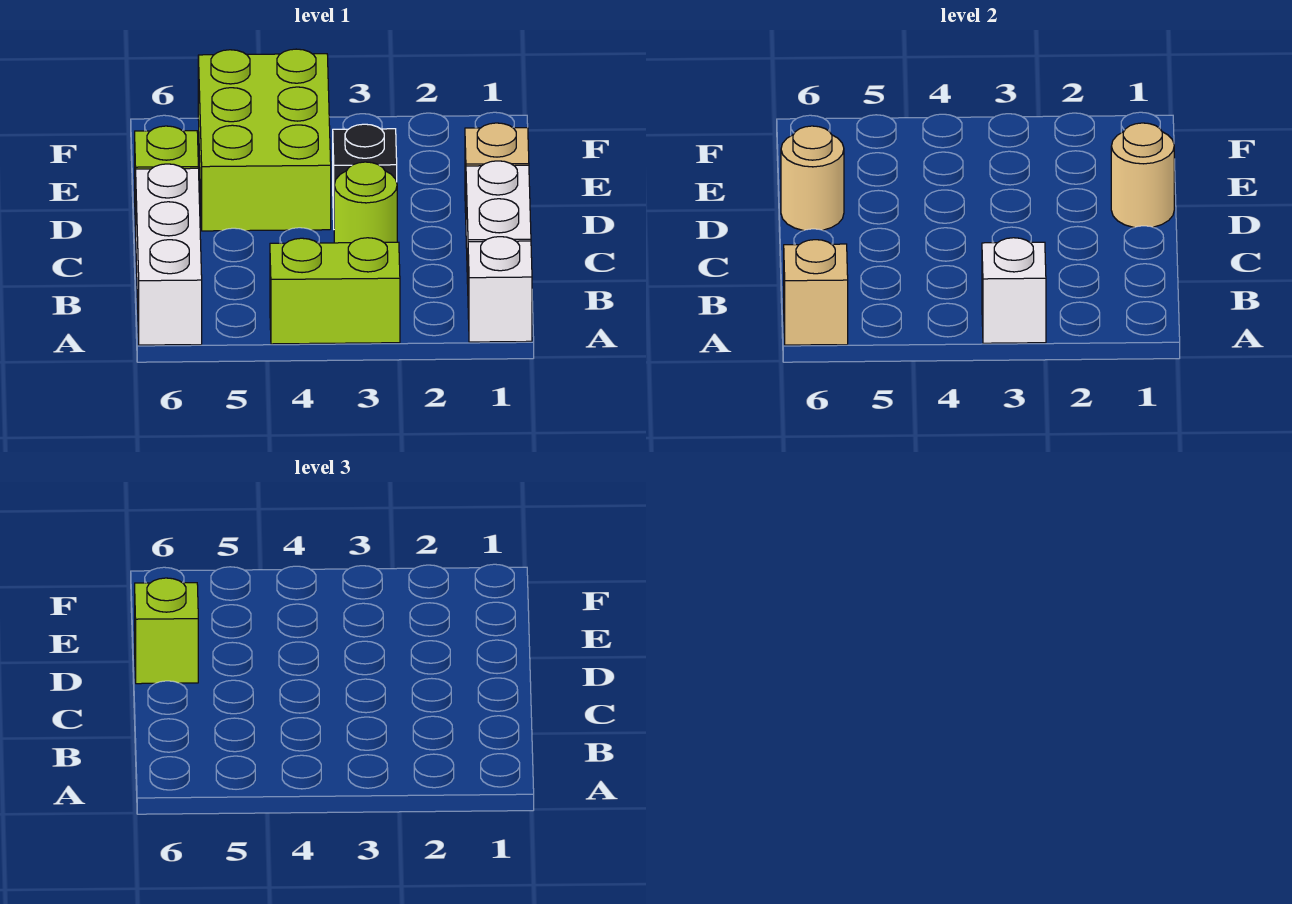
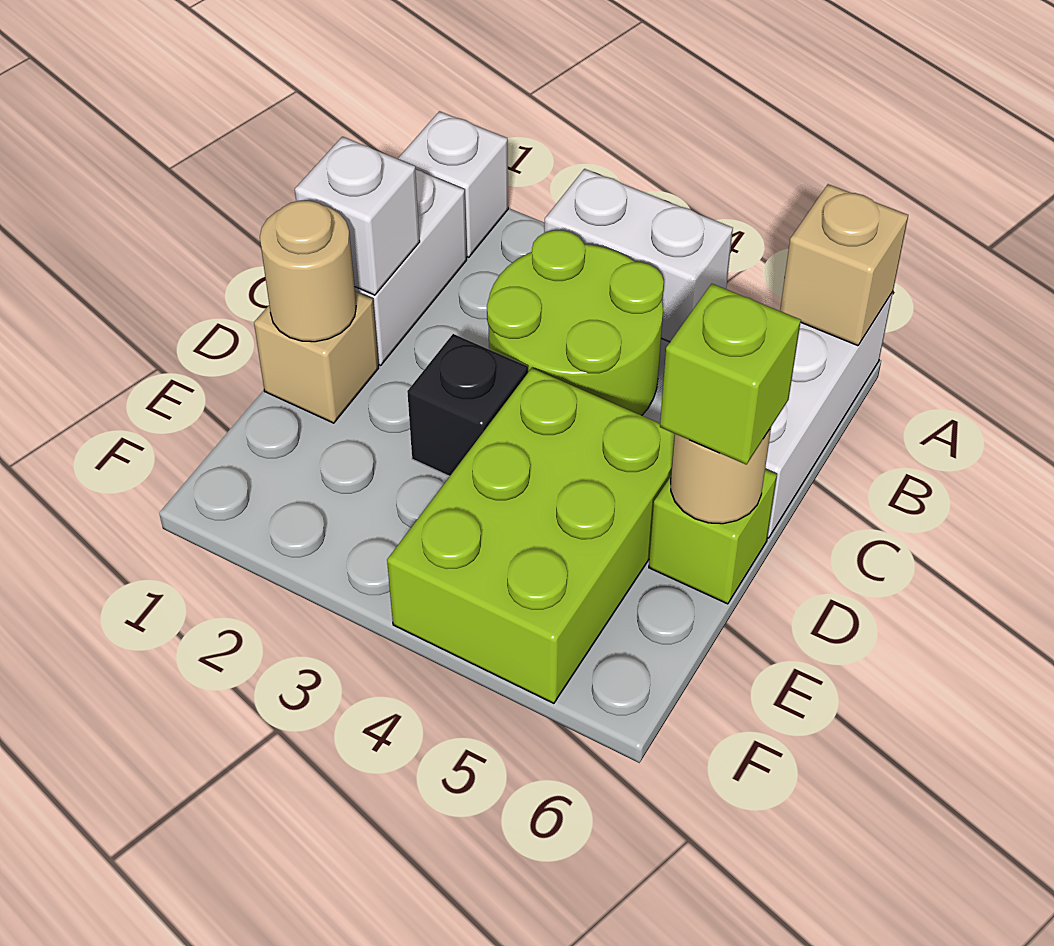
lime 1x2 brick [270,238,400,344] -> white 1x2 brick [544,169,733,342]
white 1x1 brick [982,238,1046,343] -> white 1x1 brick moved to [295,137,420,295]
lime 1x1 round brick [334,162,397,243] -> lime 2x2 round brick [487,230,664,416]

